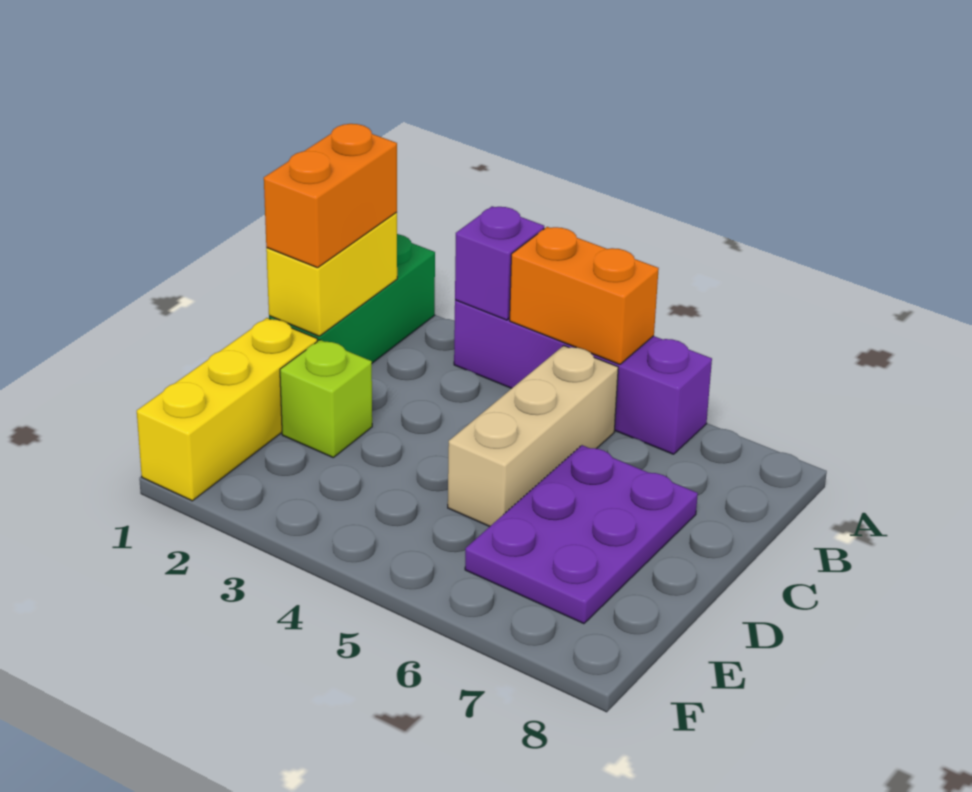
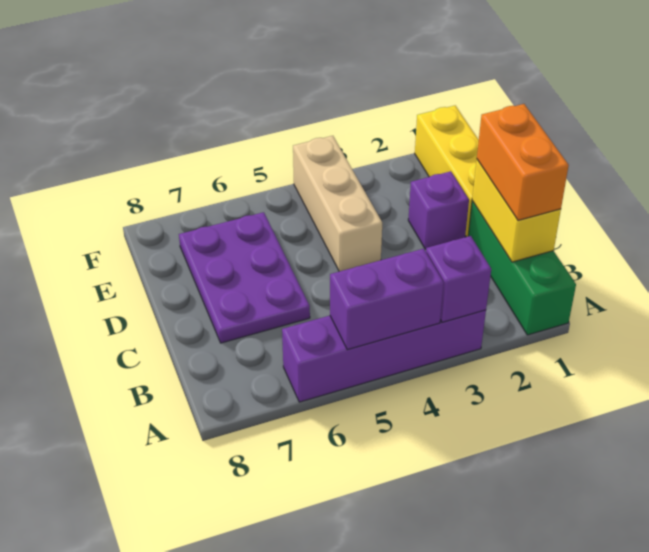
orange 1x2 brick [510,227,659,364] -> purple 1x2 brick [330,249,444,350]
tan 1x3 brick [448,346,618,527] -> tan 1x3 brick moved to [293,136,382,271]
lime 1x1 brick [280,340,372,457] -> purple 1x1 brick [408,171,469,249]

